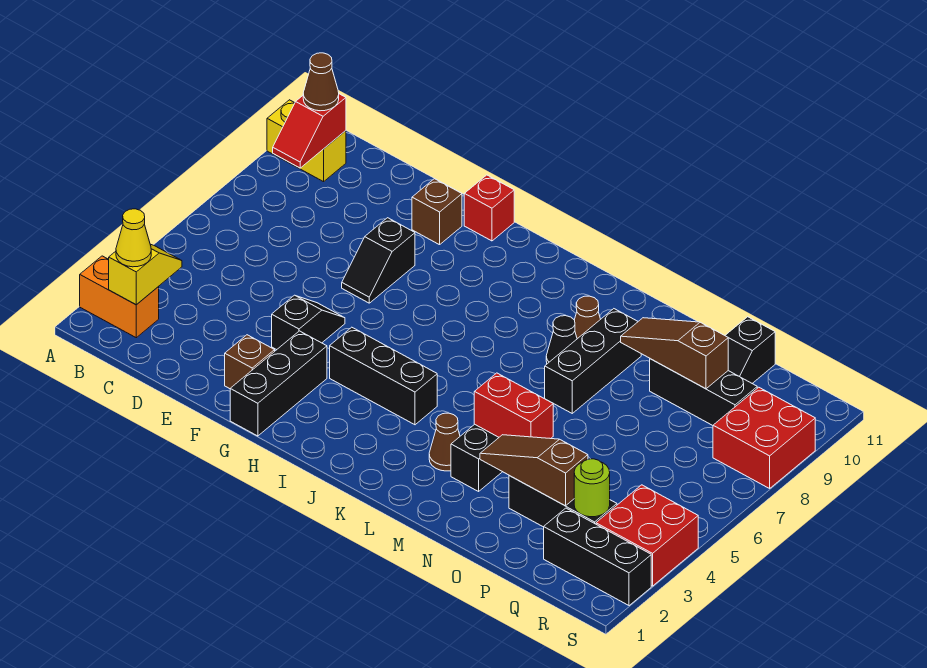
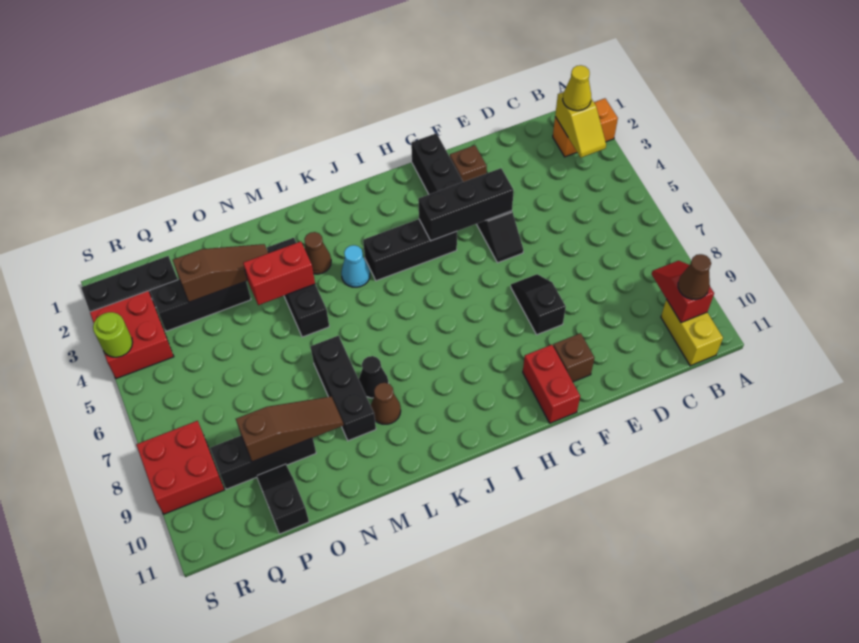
yellow 1x2 brick [267,100,346,182] -> yellow 1x2 brick turned to [661,299,723,366]
none -> black 1x3 brick [418,168,514,241]
red 1x1 brick [464,175,514,241] -> red 1x2 brick [523,345,580,423]
none -> cyan 1x1 cone [341,245,370,287]
lime 1x1 round brick [574,459,610,517] -> lime 1x1 round brick moved to [93,312,133,357]

